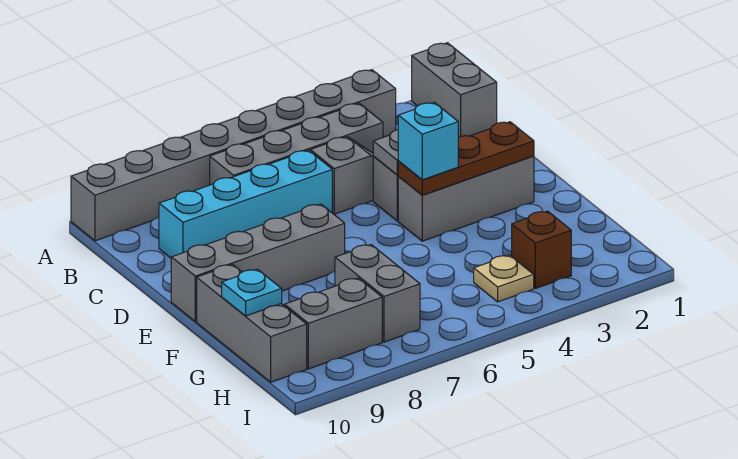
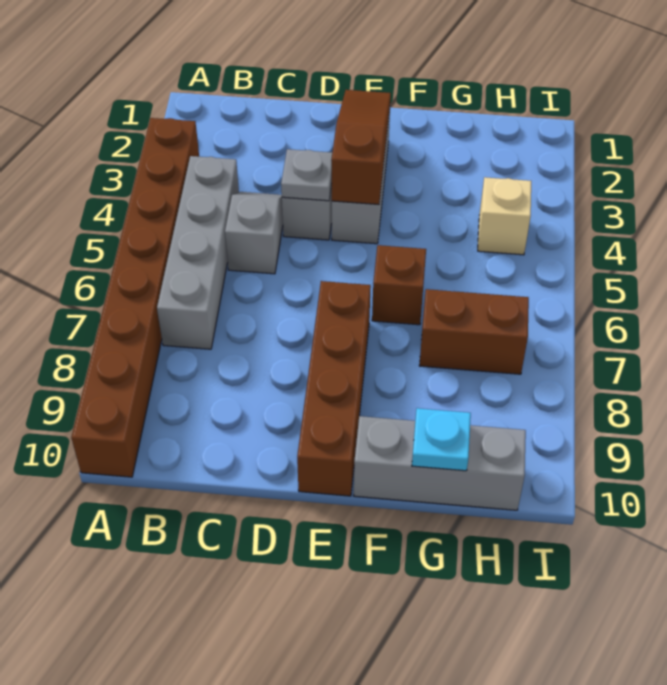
grey 1x2 brick [412,43,497,137] -> none
grey 1x8 brick [71,70,396,241] -> brown 1x8 brick [71,118,199,477]
cyan 1x4 brick [159,150,332,258] -> none
brown 1x3 plate [398,122,534,195] -> brown 1x3 slope [331,90,391,204]
cyan 1x1 brick [398,102,458,180] -> none
grey 1x4 brick [171,204,345,322] -> brown 1x4 brick [297,281,371,496]
grey 1x2 brick [335,245,420,342] -> brown 1x2 brick [419,289,529,374]
brown 1x1 brick [512,211,571,288] -> brown 1x1 brick moved to [372,245,426,325]
tan 1x1 plate [474,255,534,302] -> tan 1x1 brick [478,177,531,255]
grey 1x2 brick [285,278,382,369] -> none

